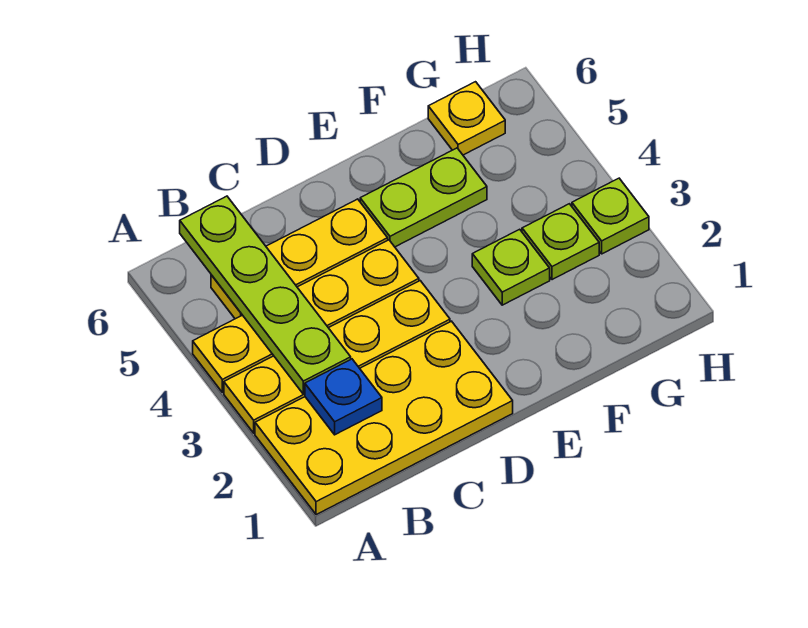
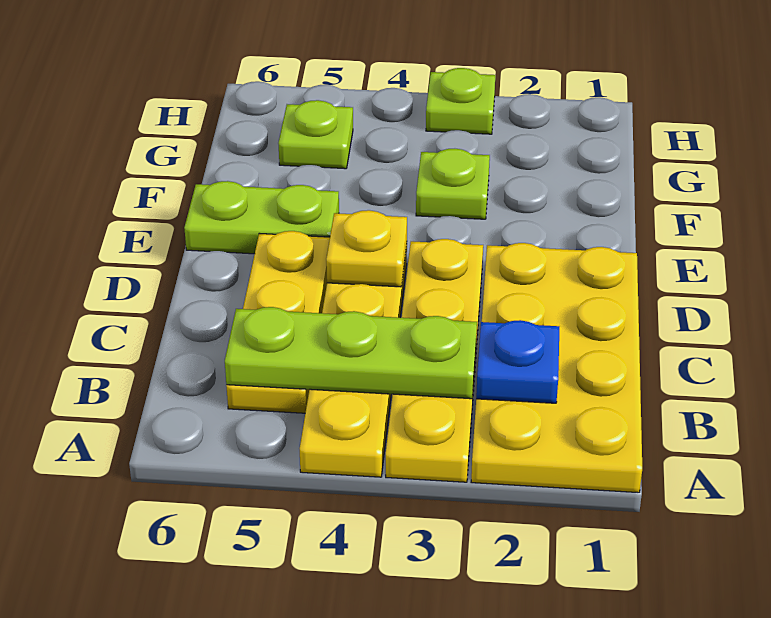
lime 1x4 plate [180,196,351,394] -> lime 1x3 plate [225,307,477,399]
lime 1x2 plate [360,148,487,247] -> lime 1x2 plate turned to [184,181,339,254]
lime 1x1 plate [522,204,599,280] -> lime 1x1 plate moved to [278,100,353,169]
yellow 1x1 plate [428,82,505,155] -> yellow 1x1 plate moved to [326,210,407,287]

